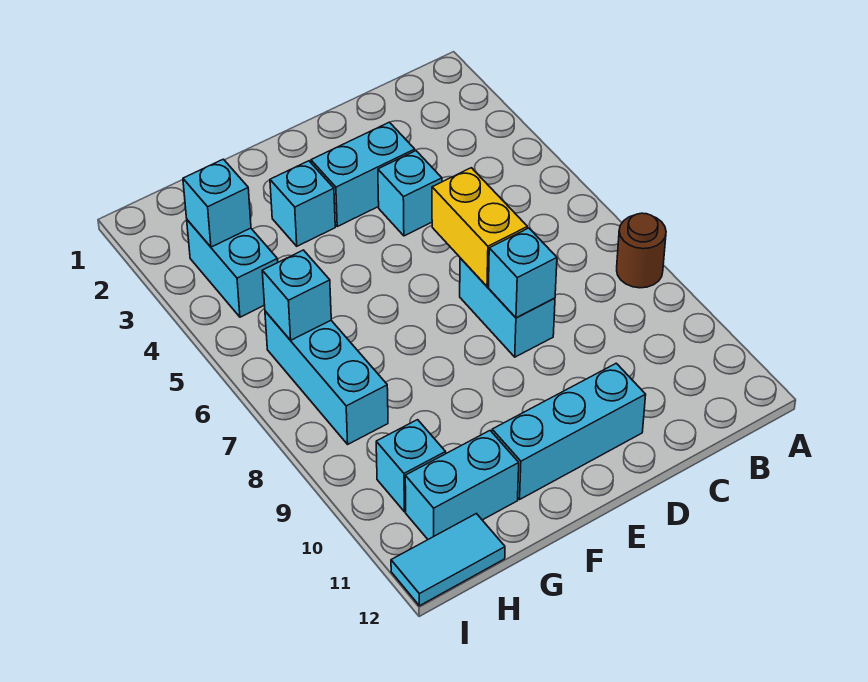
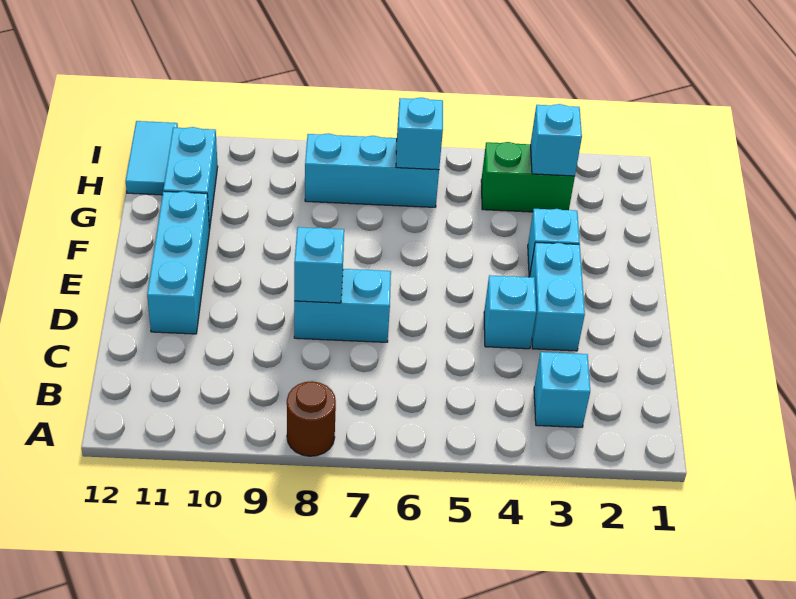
yellow 1x2 brick [432,168,527,287] -> none
cyan 1x2 brick [187,220,278,317] -> green 1x2 brick [481,142,575,212]
cyan 1x1 brick [376,420,446,512] -> cyan 1x1 brick moved to [534,352,590,427]

